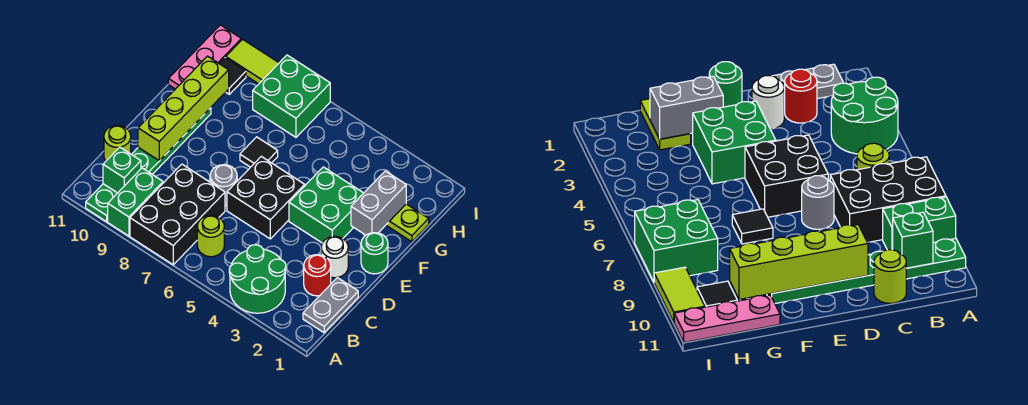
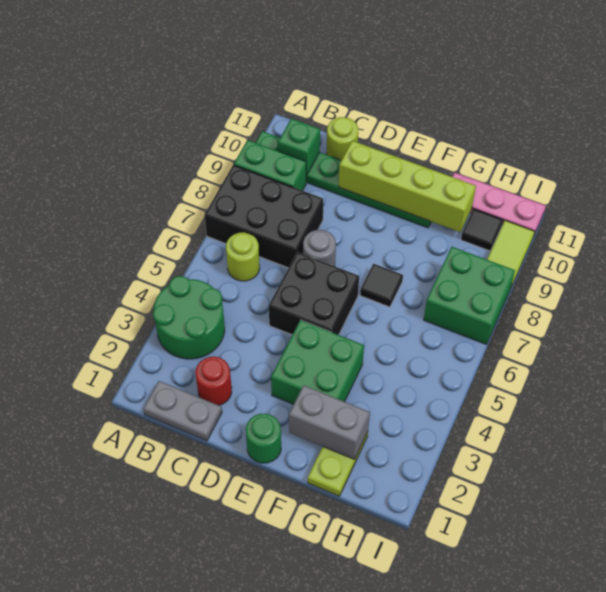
white 1x1 round brick [321,236,348,278] -> none

